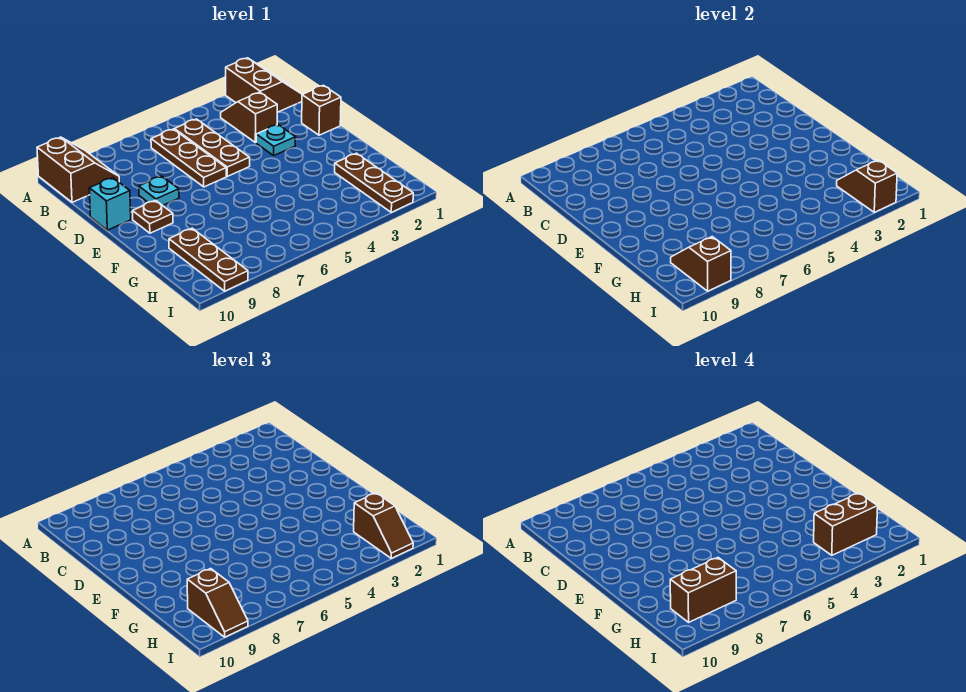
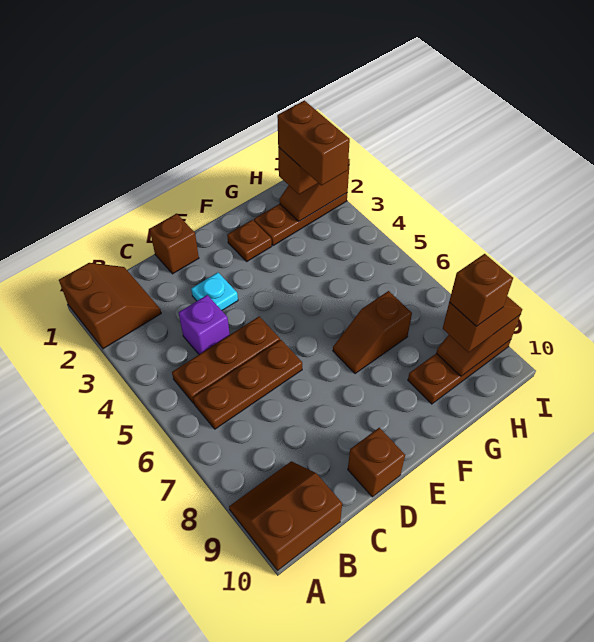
brown 2x2 slope [226,58,302,112] -> brown 2x2 slope turned to [59,263,161,349]
brown 1x2 slope [221,92,278,143] -> brown 1x2 slope moved to [333,291,412,374]
none -> purple 1x1 brick [179,295,230,354]
cyan 1x1 plate [139,176,179,205] -> none
cyan 1x1 brick [89,178,131,230] -> brown 1x1 brick [348,428,405,497]
brown 1x1 plate [133,200,173,233] -> brown 1x1 plate moved to [227,220,272,261]
brown 1x2 brick [670,558,736,622] -> brown 1x1 brick [449,254,513,326]

